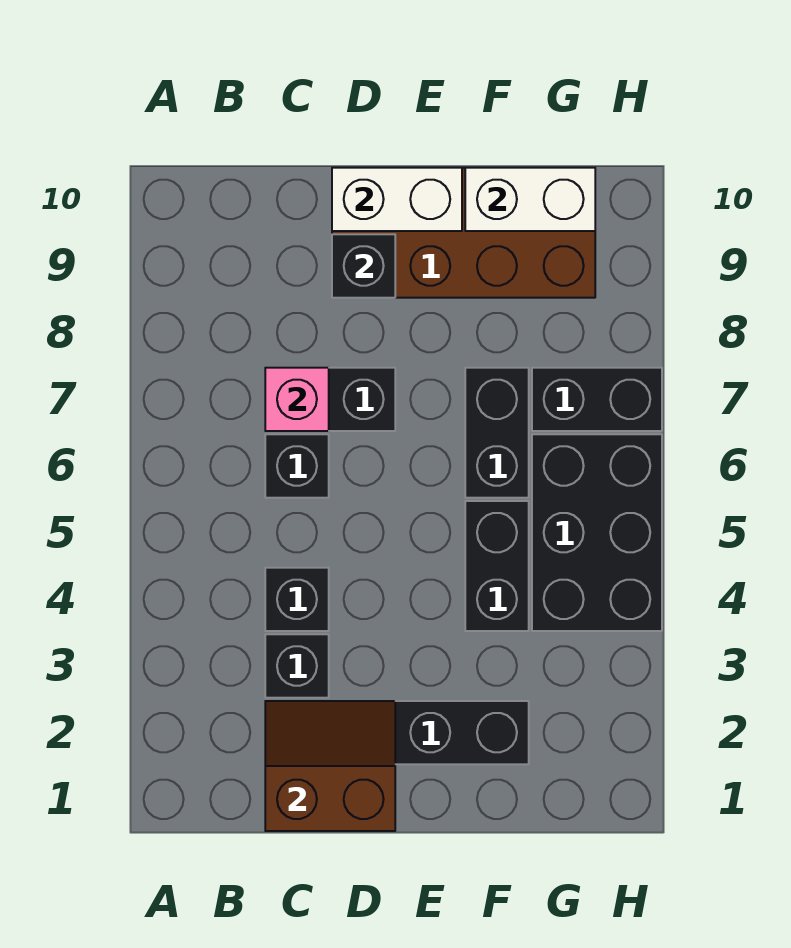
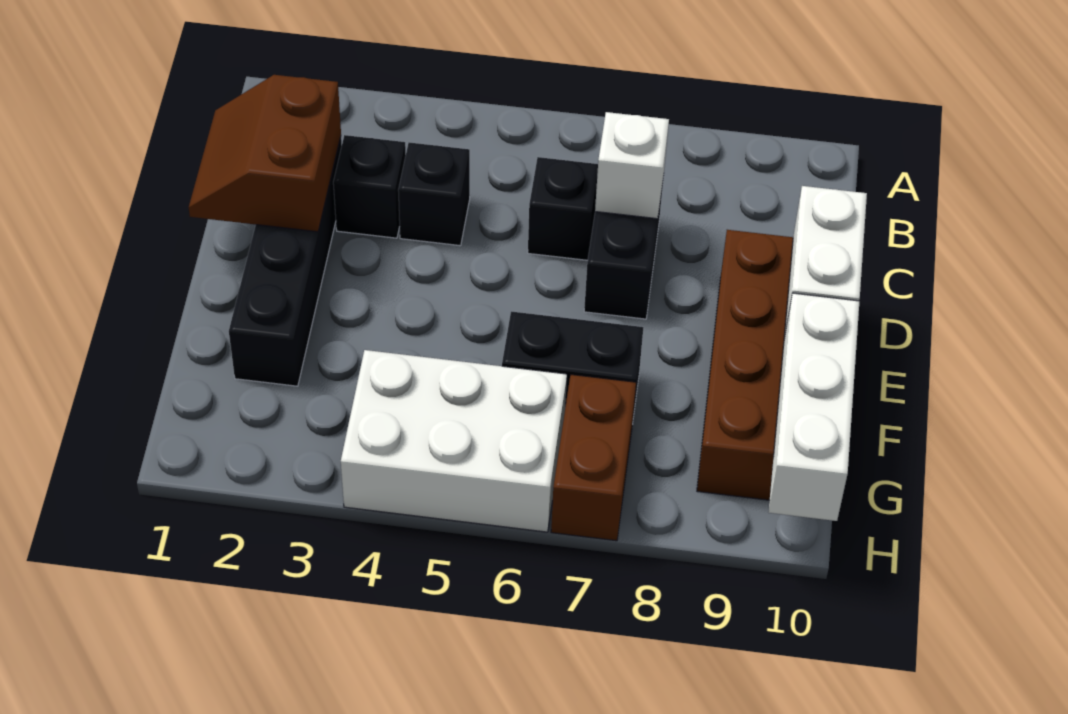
brown 2x2 slope [265,701,395,831] -> brown 2x2 slope turned to [189,75,341,232]
pink 1x1 brick [265,368,329,431] -> white 1x1 brick [595,112,669,219]
black 1x1 brick [332,234,395,298] -> none
black 1x2 brick [465,501,529,631] -> none
white 1x2 brick [465,168,595,231] -> white 1x3 brick [768,293,859,521]
black 2x3 brick [532,434,662,631] -> white 2x3 brick [341,350,567,532]
black 1x2 brick [532,368,662,431] -> brown 1x2 brick [551,375,636,541]

